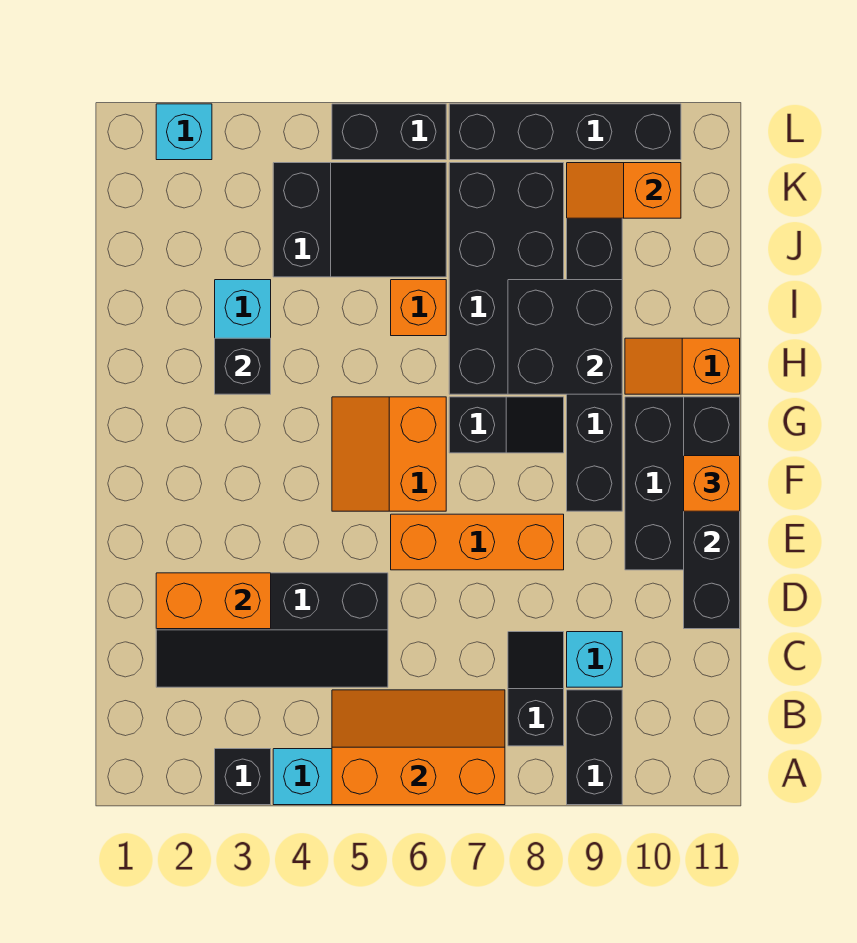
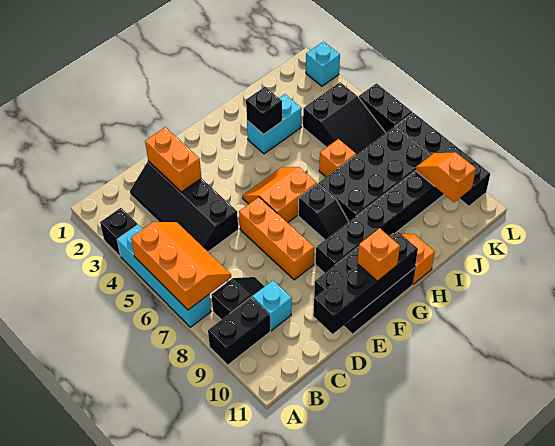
black 2x2 brick [508,280,622,394] -> none

